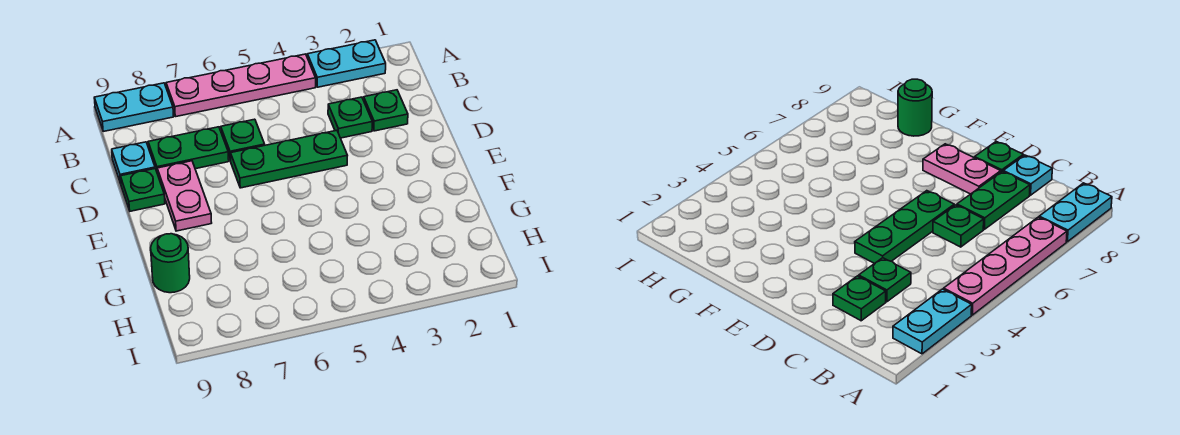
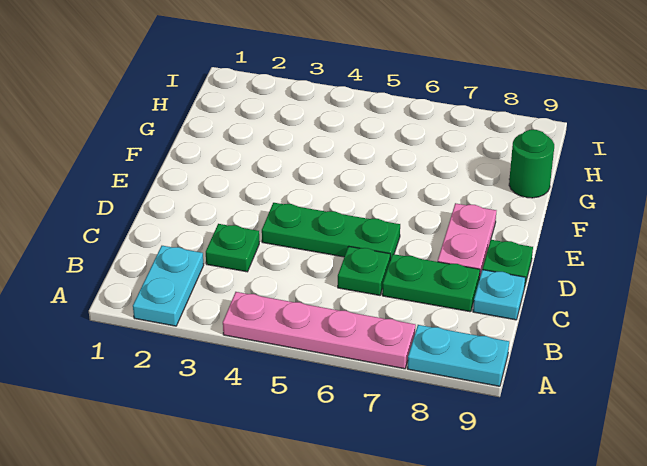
cyan 1x2 plate [307,40,386,87] -> cyan 1x2 plate turned to [133,246,204,326]
green 1x1 plate [364,90,408,131] -> none

